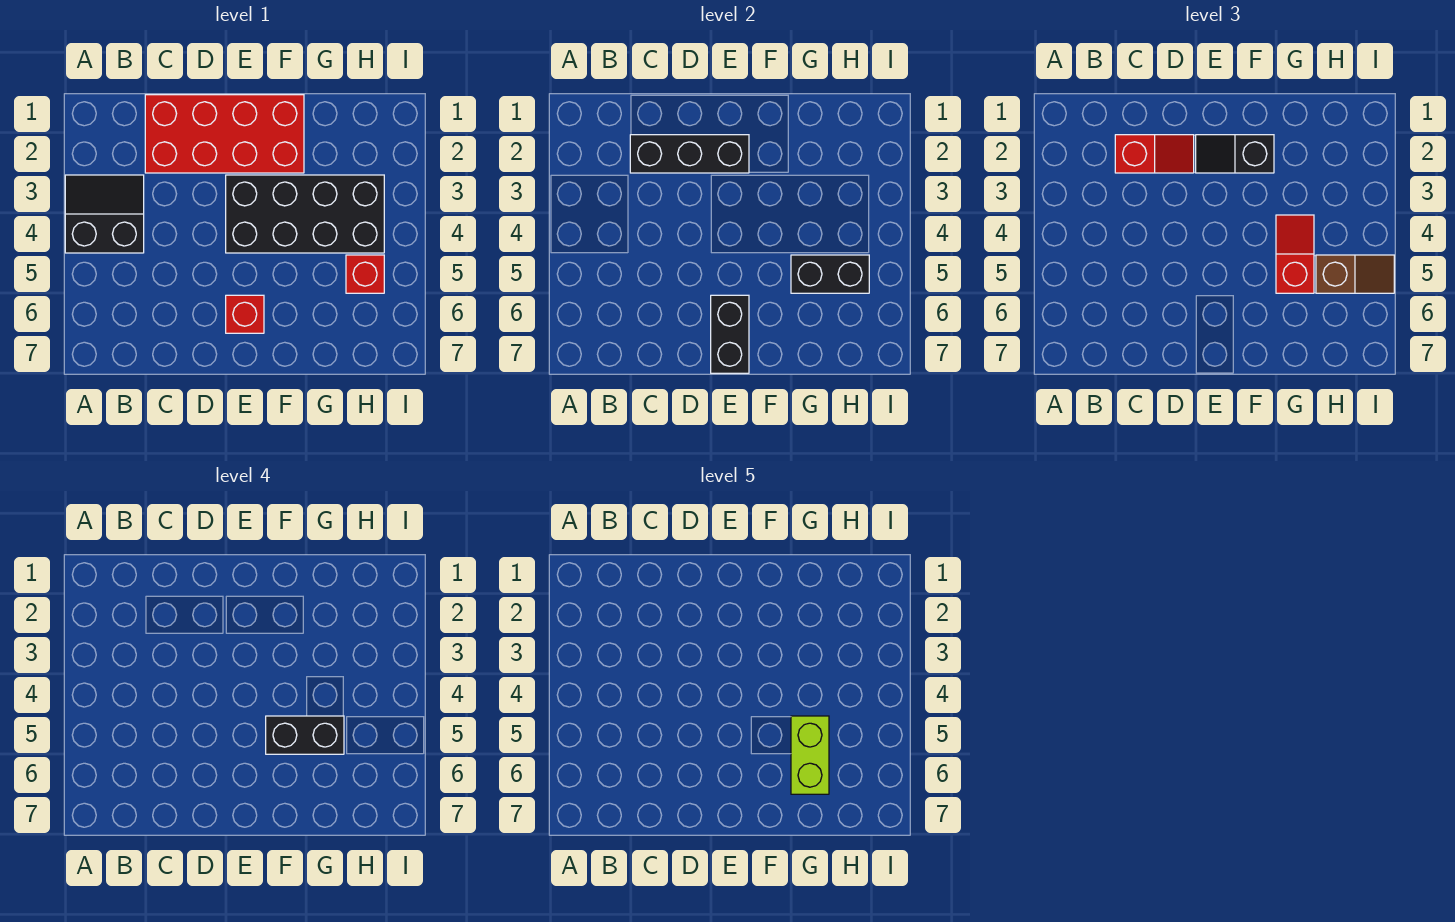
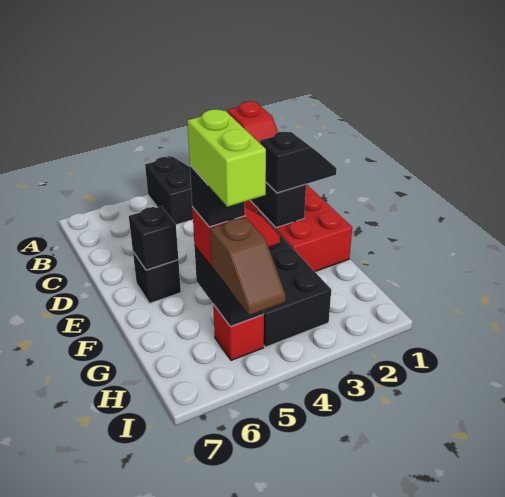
black 1x2 slope [1196,135,1274,173] -> black 1x2 slope turned to [260,132,337,193]
red 1x1 brick [226,295,264,333] -> black 1x1 brick [133,252,181,303]
black 1x2 brick [711,295,749,373] -> black 1x1 brick [129,206,178,270]
black 1x2 brick [266,716,344,754] -> black 1x1 brick [190,166,245,227]
lime 1x2 brick [791,716,829,794] -> lime 1x2 brick turned to [187,109,266,207]

